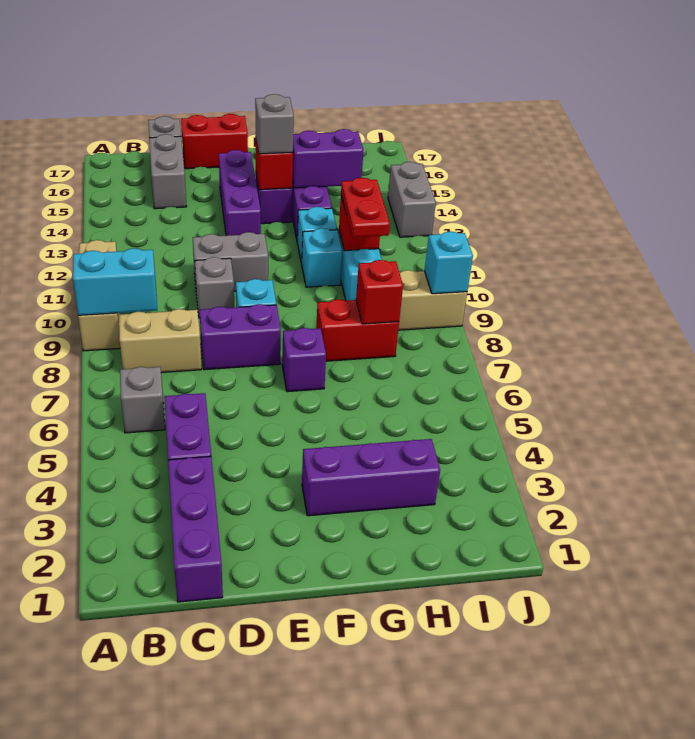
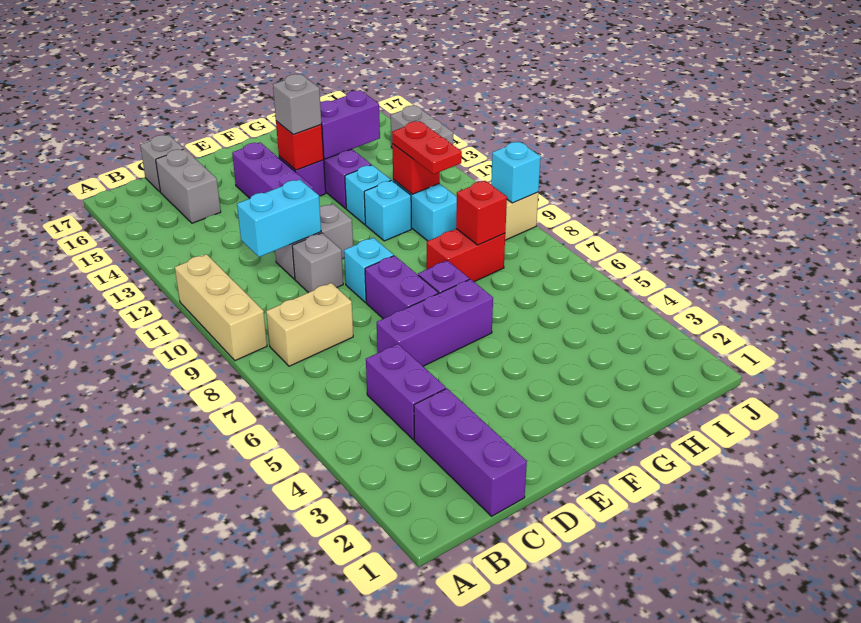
cyan 1x2 brick [73,248,157,315] -> cyan 1x2 brick moved to [237,179,321,257]
grey 1x1 brick [120,367,165,433] -> none
purple 1x2 brick [200,304,281,370] -> purple 1x2 brick turned to [365,256,438,319]
red 1x2 brick [181,114,248,169] -> none
purple 1x3 brick [302,439,440,516] -> purple 1x3 brick moved to [377,279,493,366]

